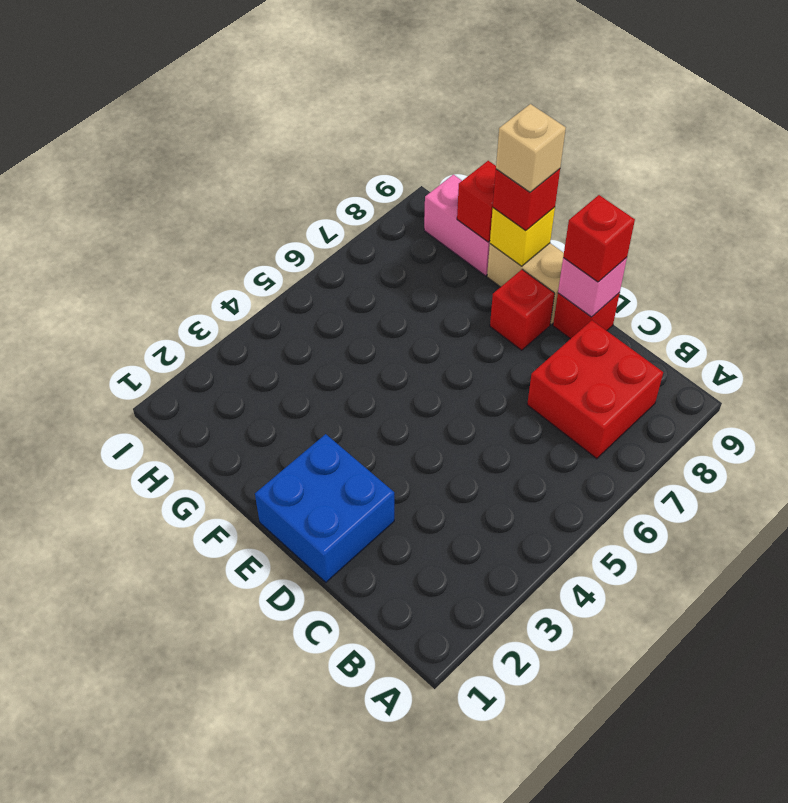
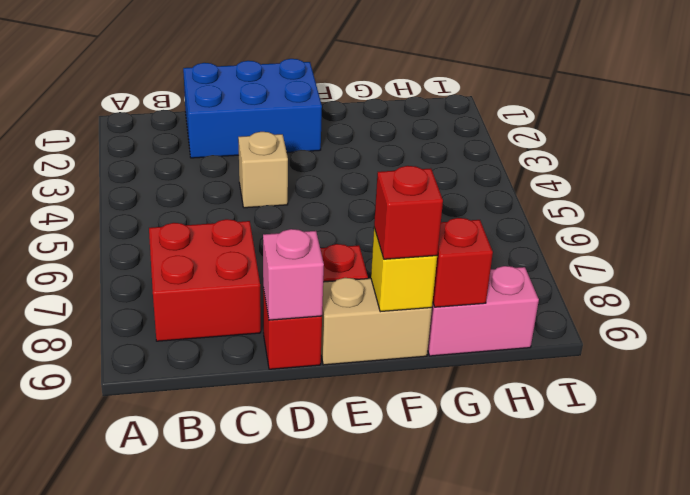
blue 2x2 brick [255,434,394,582] -> blue 2x3 brick [183,59,322,158]
red 1x1 brick [563,195,635,282] -> none
tan 1x1 brick [496,104,566,192] -> tan 1x1 brick moved to [238,132,288,208]

